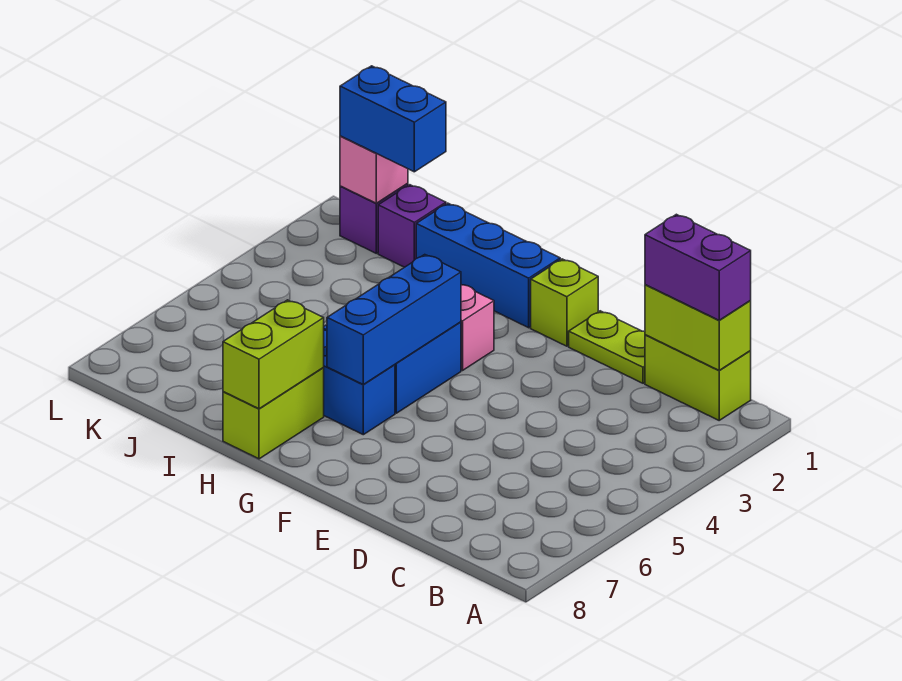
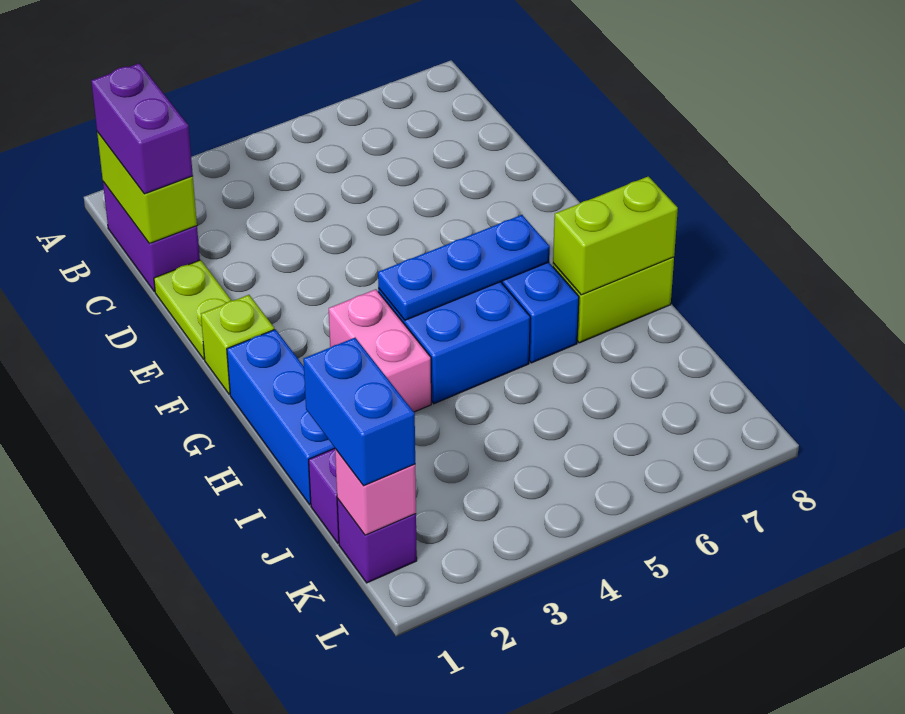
lime 1x2 brick [645,335,751,420] -> purple 1x2 brick [103,182,200,292]
blue 1x3 brick [327,255,461,384] -> blue 1x3 plate [378,215,550,320]

